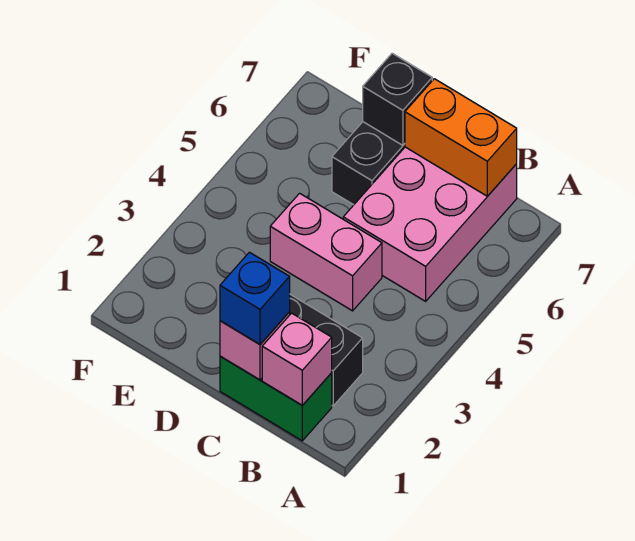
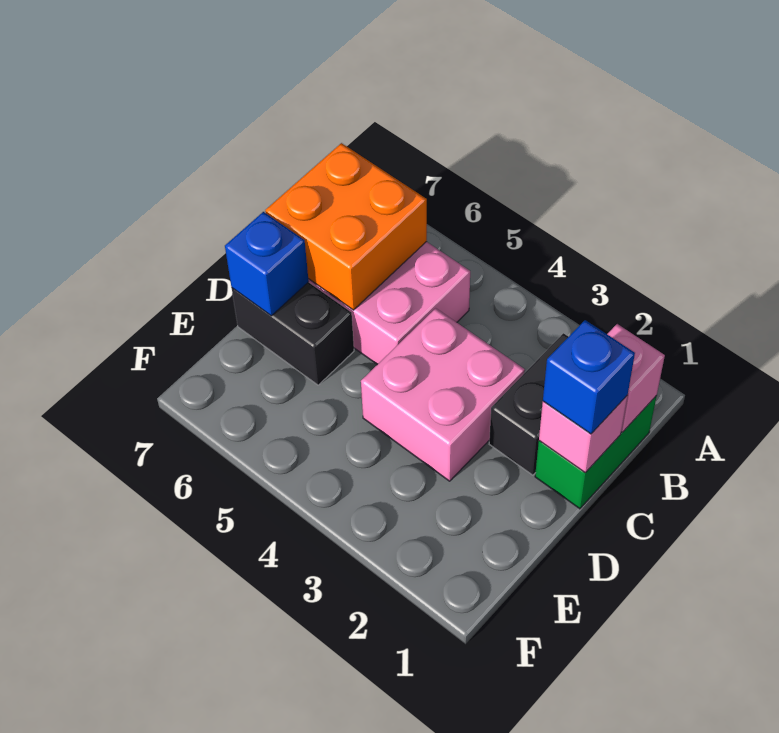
orange 1x2 brick [405,79,517,196] -> orange 2x2 brick [265,143,427,310]
pink 1x2 brick [270,193,382,311] -> pink 2x2 brick [361,308,525,481]
black 1x1 brick [363,53,432,145] -> blue 1x1 brick [225,212,309,316]

